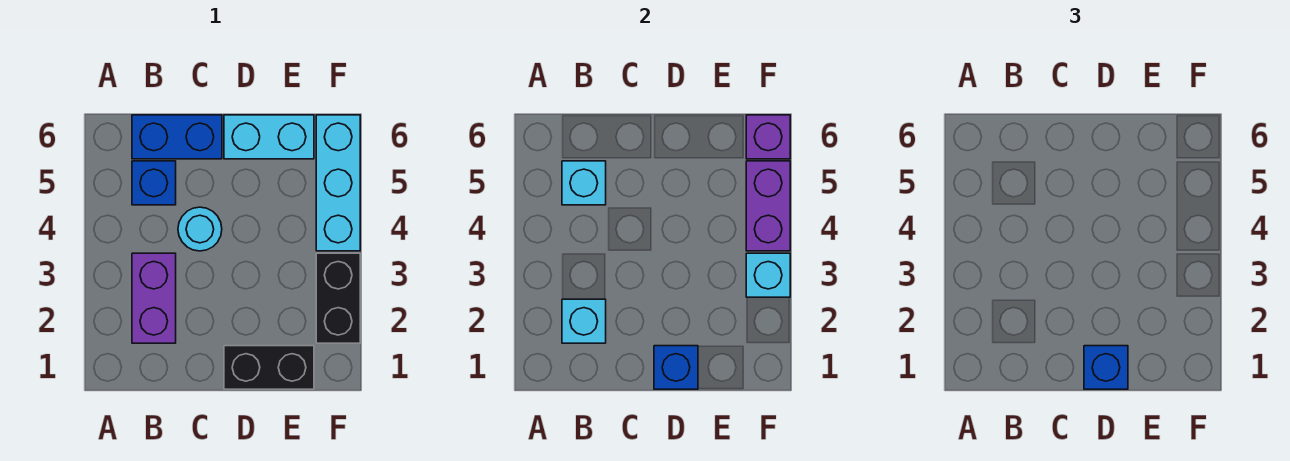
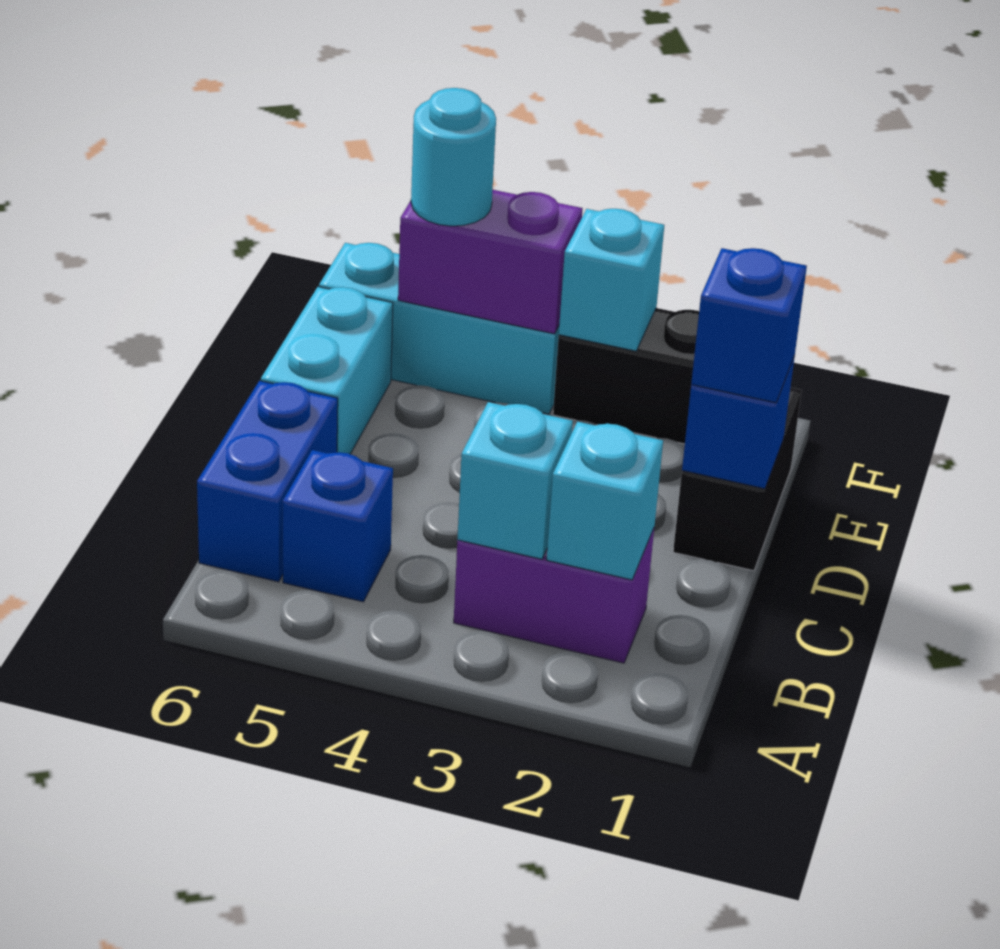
cyan 1x1 brick [562,161,606,205] -> cyan 1x1 brick moved to [457,402,573,559]
cyan 1x1 round brick [178,207,222,251] -> cyan 1x1 round brick moved to [411,88,496,226]
purple 1x1 brick [746,115,790,159] -> none

